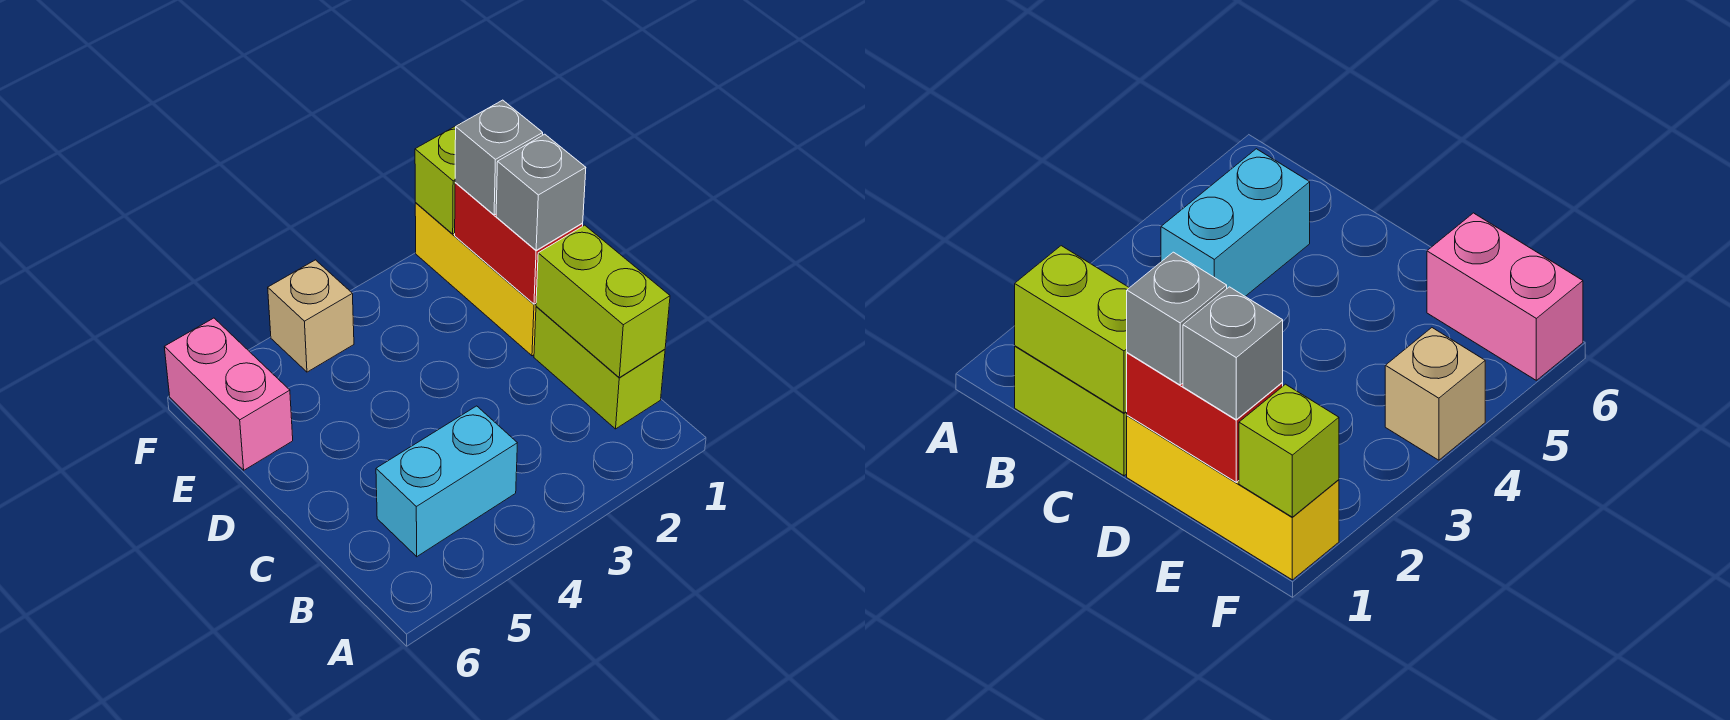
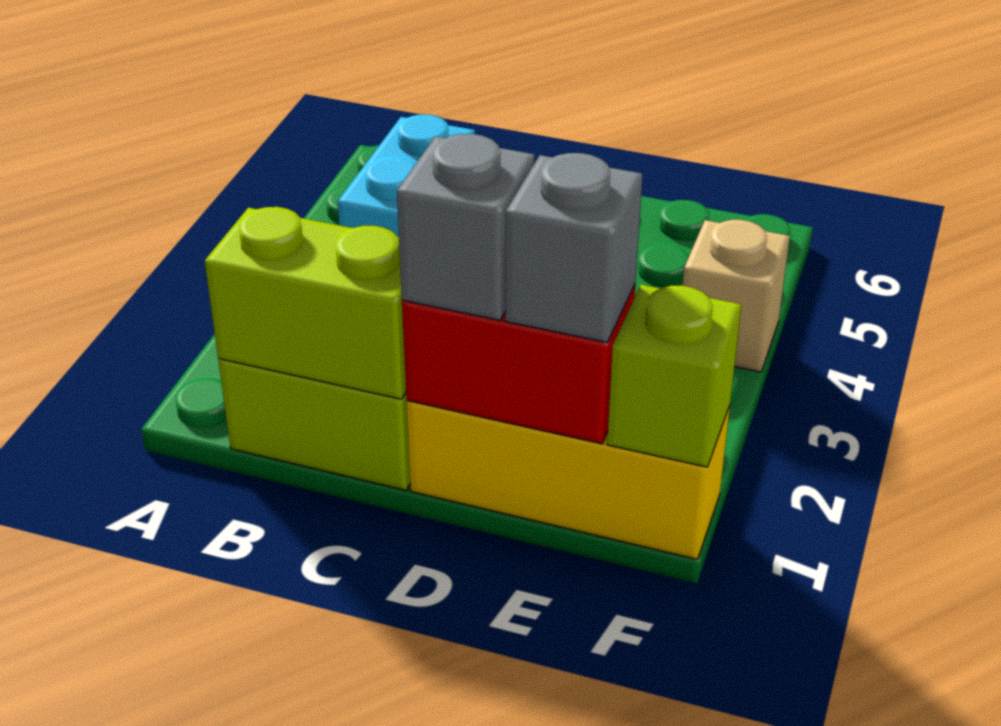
pink 1x2 brick [164,318,293,470] -> none

